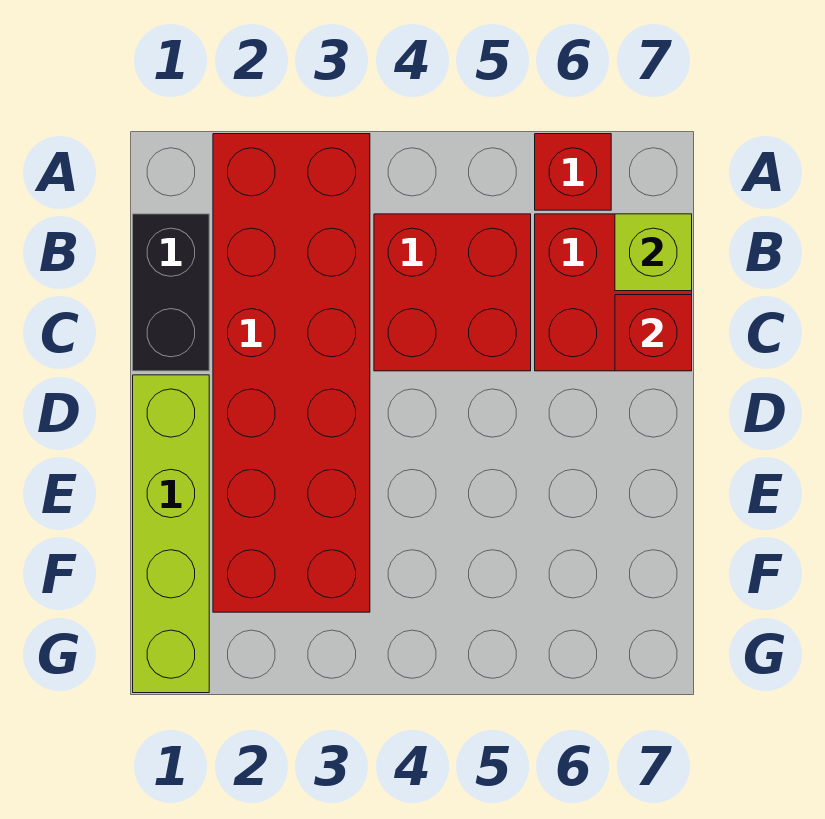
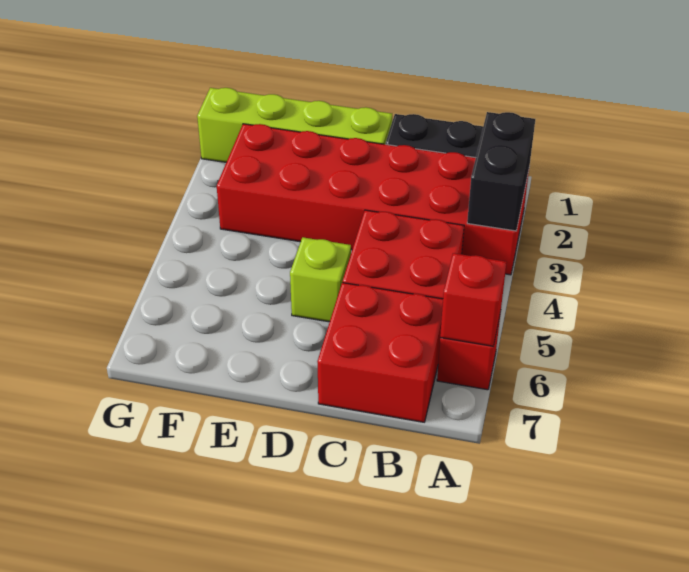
none -> black 1x2 brick [467,112,535,231]
lime 1x1 brick [615,214,692,291] -> lime 1x1 brick moved to [290,237,351,322]
red 1x1 brick [615,295,692,371] -> red 1x1 brick moved to [440,253,507,346]

